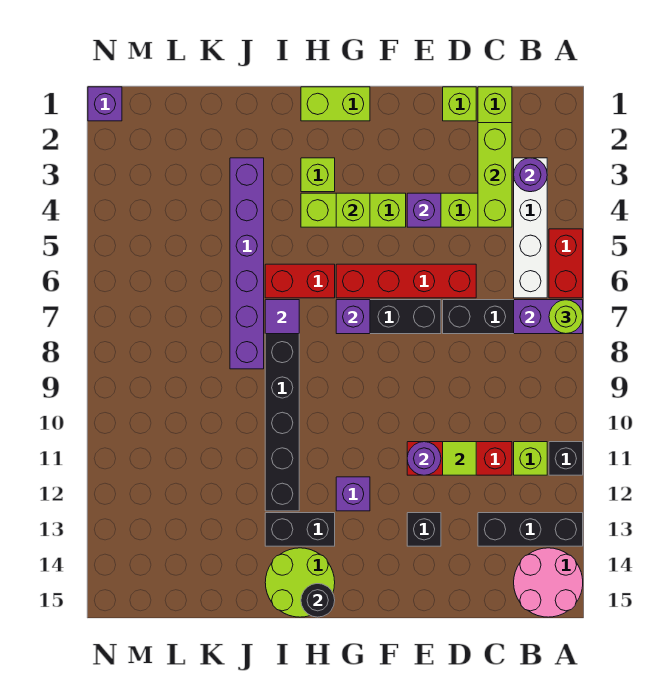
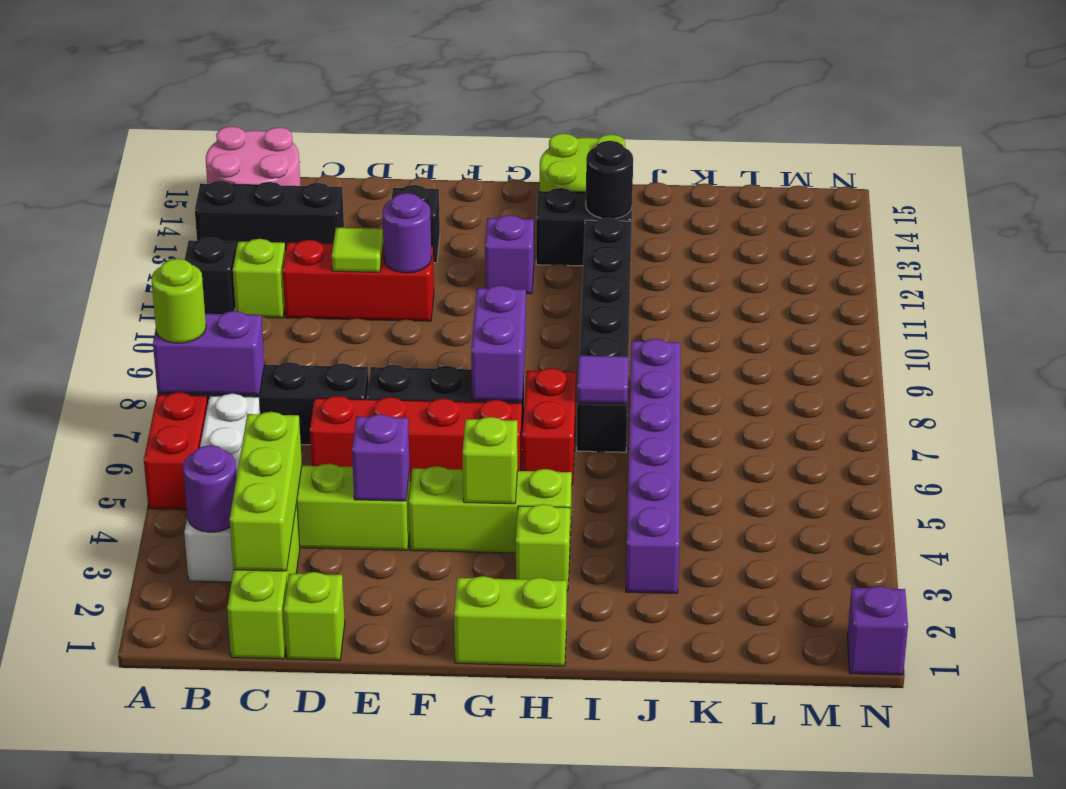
purple 1x1 brick [336,300,370,334] -> purple 1x2 brick [471,286,526,401]
red 1x2 brick [265,264,335,298] -> red 1x2 brick turned to [522,368,576,485]
black 1x1 round brick [301,584,335,617] -> black 1x1 round brick moved to [586,141,633,219]

